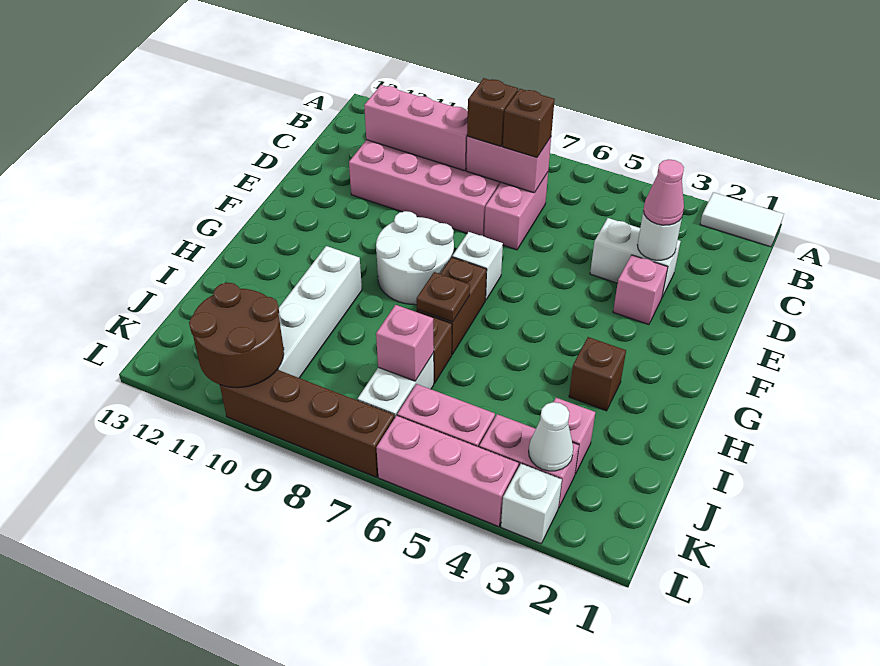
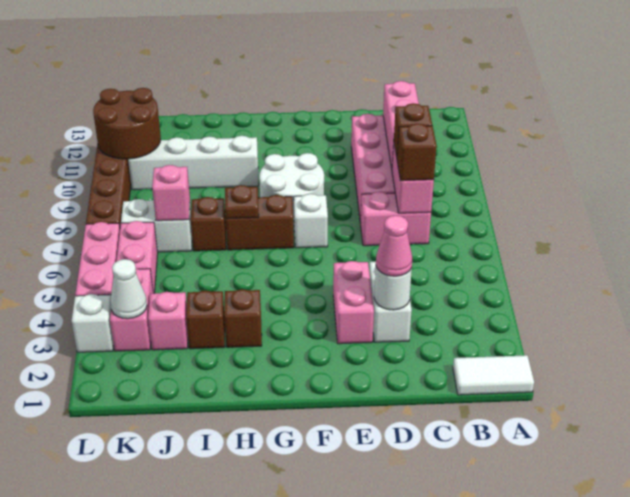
white 1x2 tile [700,192,784,247] -> white 1x2 tile turned to [453,355,534,395]
pink 1x1 brick [613,255,668,325] -> pink 1x2 brick [333,261,374,344]
none -> brown 1x1 brick [186,291,225,349]

